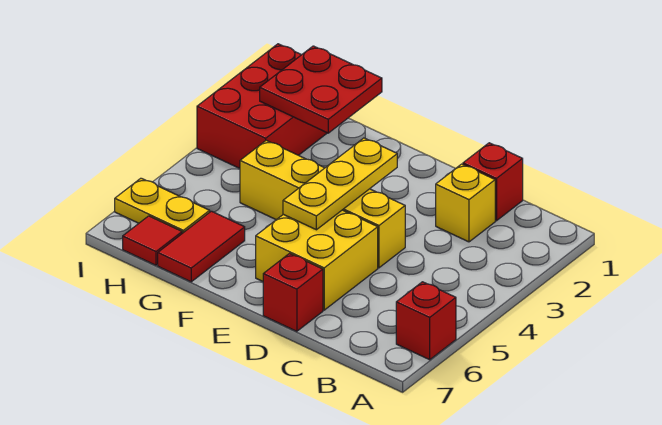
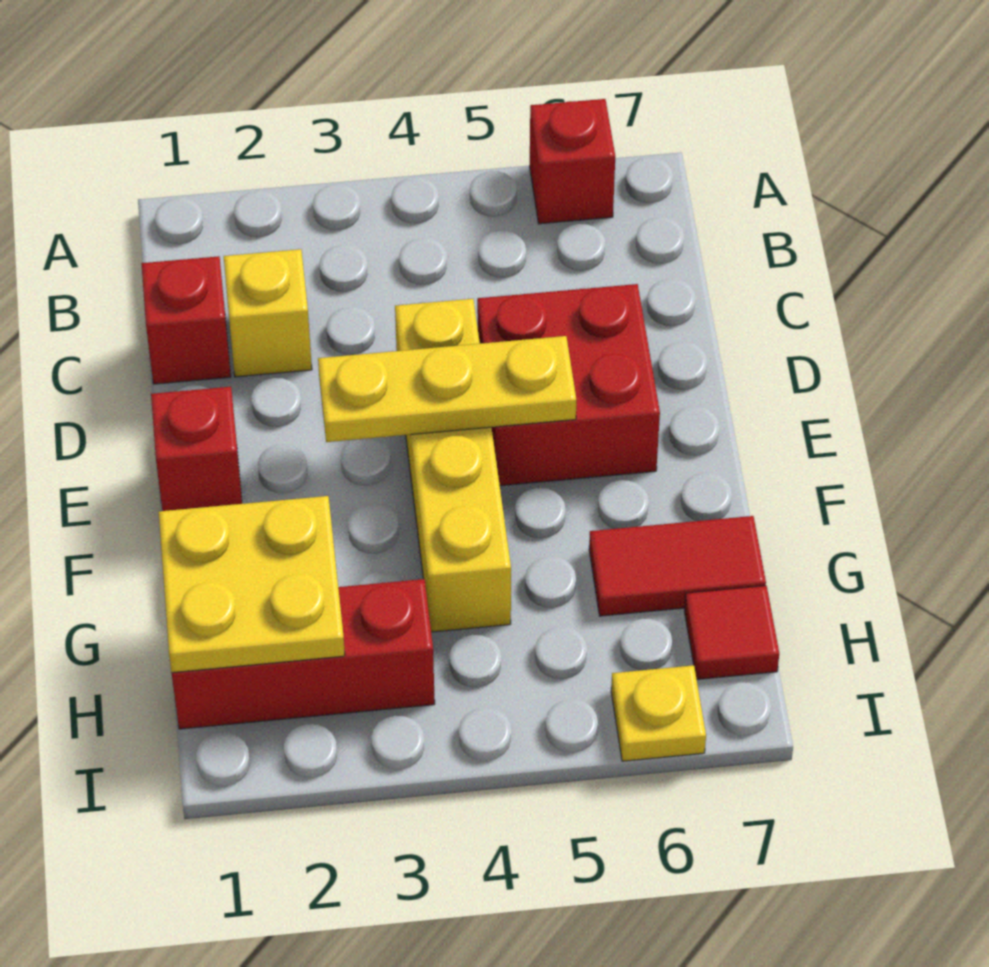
yellow 2x2 brick [256,210,378,310] -> red 2x2 brick [477,284,660,486]
red 1x1 brick [263,254,323,331] -> red 1x1 brick moved to [151,387,242,511]
red 2x2 plate [260,46,382,133] -> yellow 2x2 plate [159,496,345,673]
red 2x3 brick [197,44,327,168] -> red 1x3 brick [172,579,435,729]
yellow 1x2 plate [115,178,210,233] -> yellow 1x1 plate [611,665,706,761]

